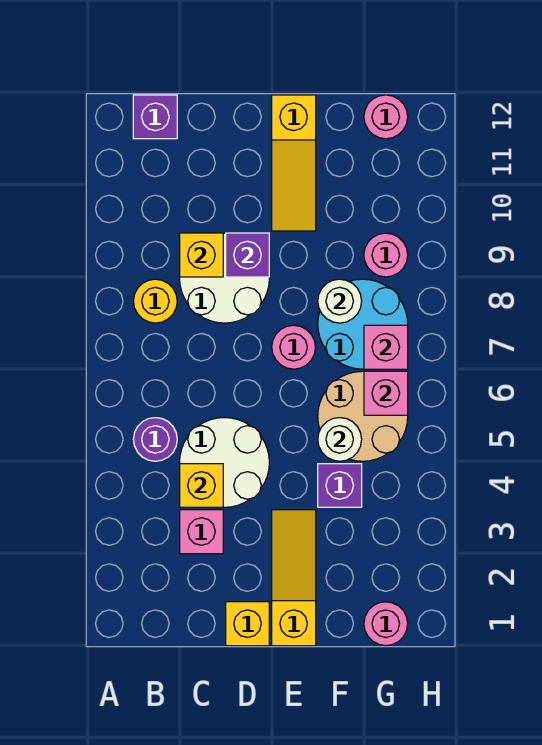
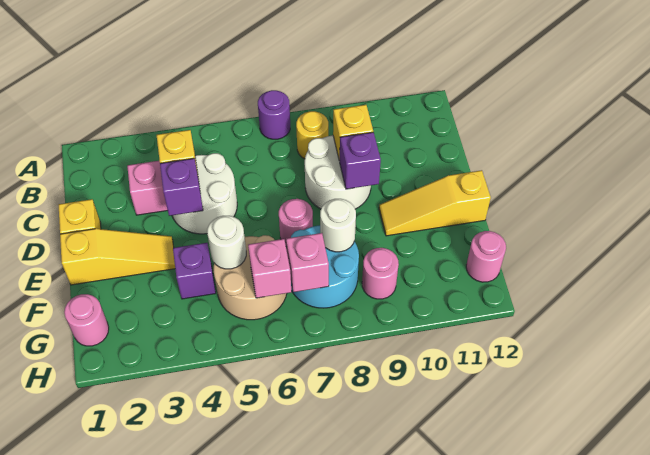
purple 1x1 round brick [133,418,177,461] -> purple 1x1 round brick moved to [258,90,290,139]
purple 1x1 brick [133,95,177,139] -> purple 1x1 brick moved to [160,158,203,216]

